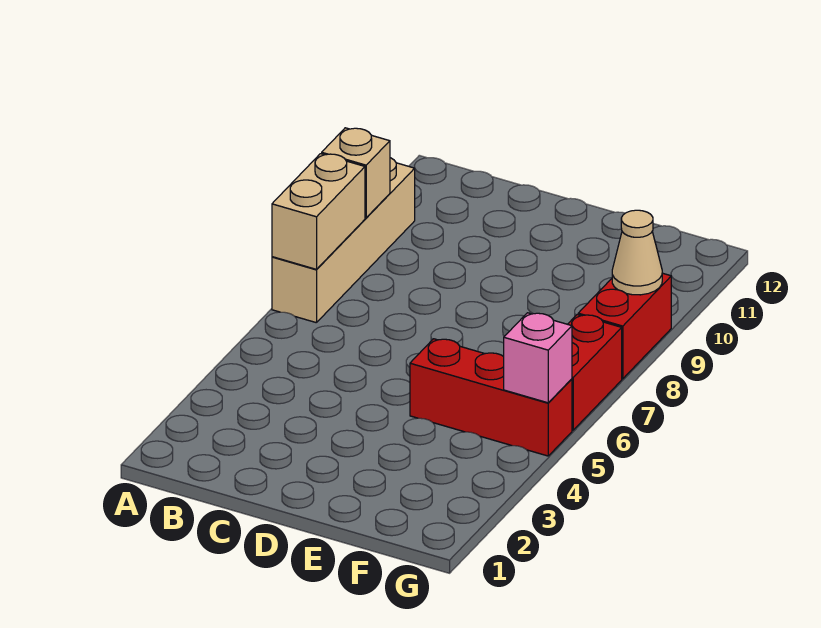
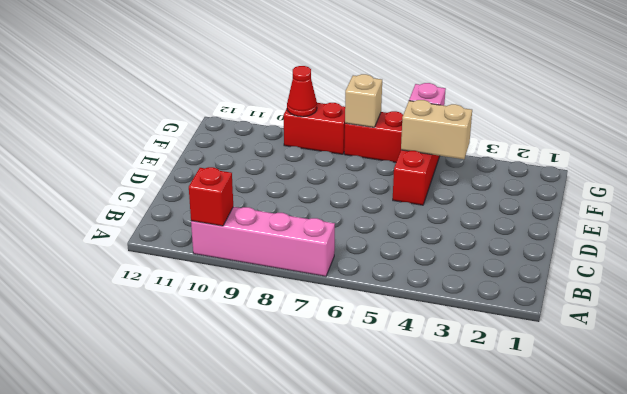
tan 1x4 brick [272,158,415,323] -> pink 1x4 brick [191,207,335,276]
tan 1x2 brick [272,154,365,269] -> tan 1x2 brick moved to [401,100,472,159]
tan 1x1 brick [322,128,390,218] -> tan 1x1 brick moved to [345,74,382,127]
none -> red 1x1 brick [189,167,233,226]
tan 1x1 cone [612,210,662,295] -> red 1x1 cone [287,66,317,117]

